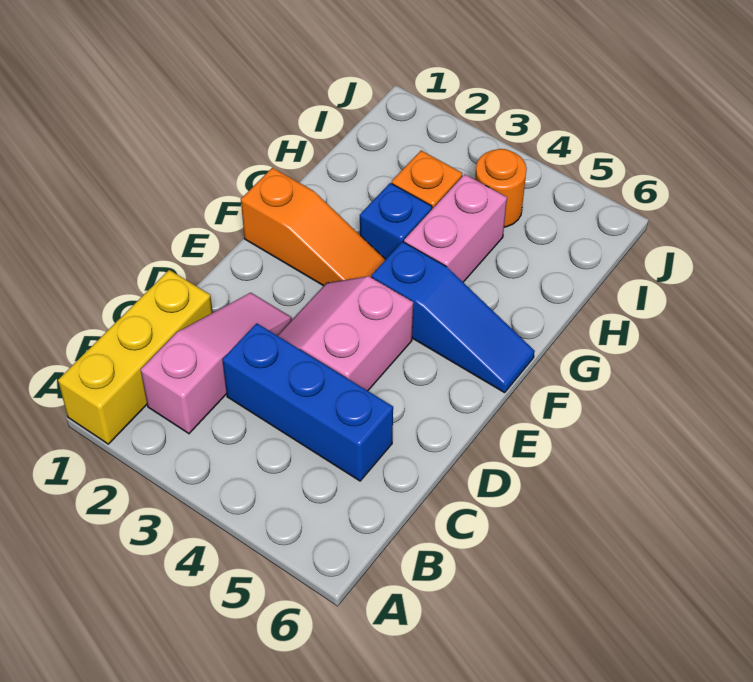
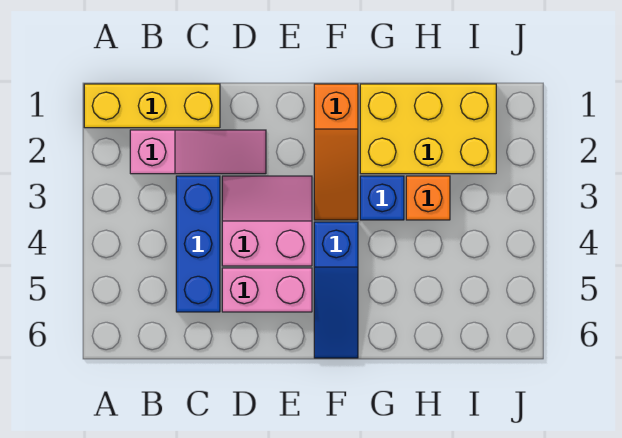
none -> yellow 2x3 brick [360,84,496,174]
pink 1x2 brick [404,174,507,282] -> pink 1x2 brick moved to [222,268,312,312]
orange 1x1 round brick [475,149,527,227] -> none

